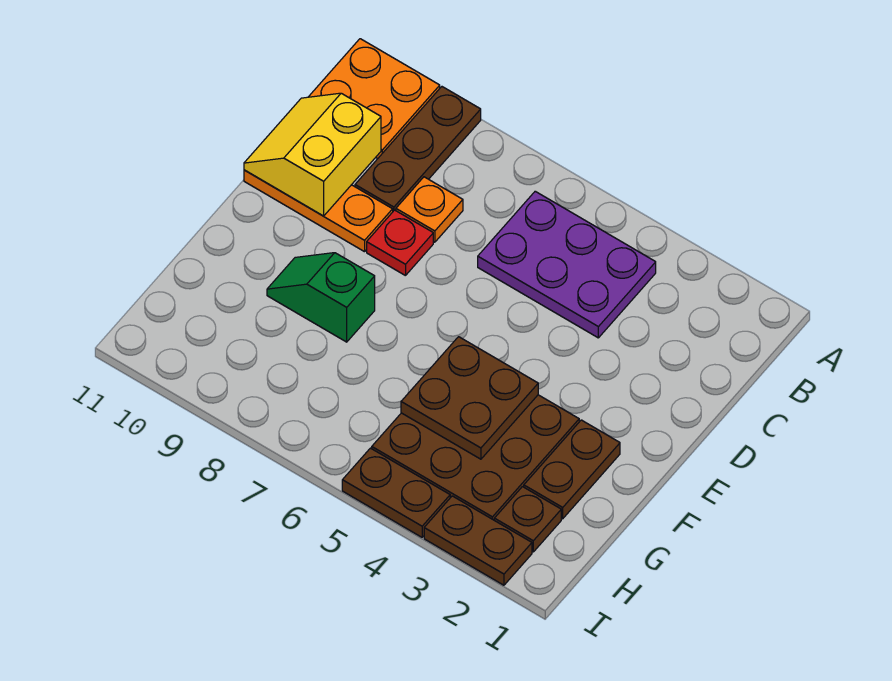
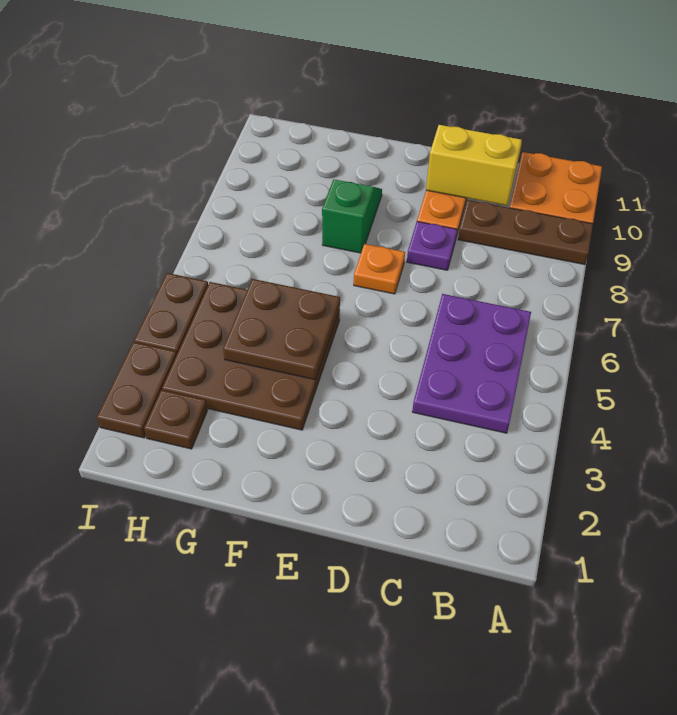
orange 1x1 plate [396,177,463,242] -> orange 1x1 plate moved to [354,244,405,294]
red 1x1 plate [367,210,433,276] -> purple 1x1 plate [407,222,457,270]
brown 1x2 plate [524,420,620,519] -> none

